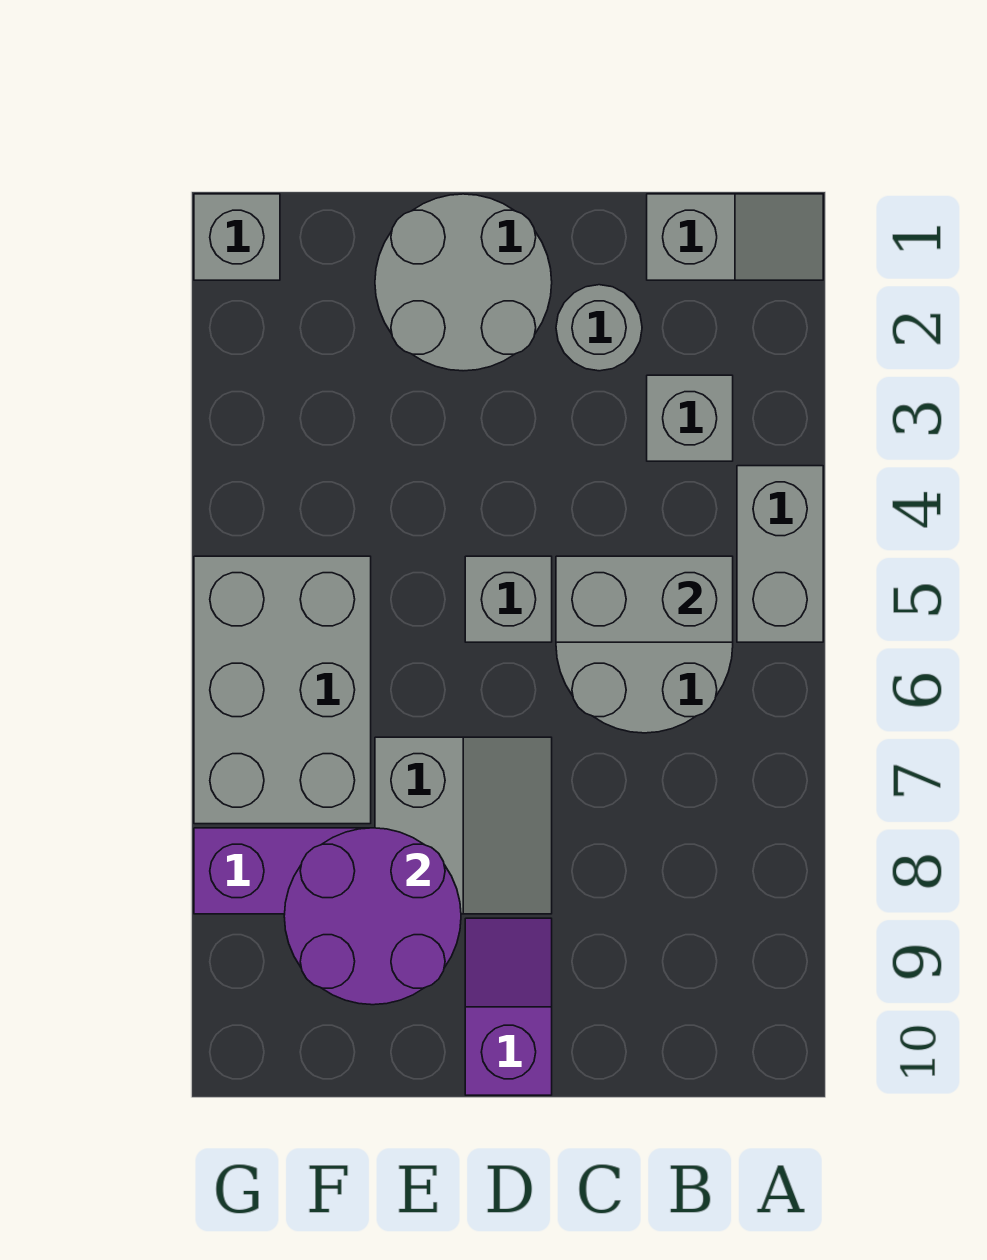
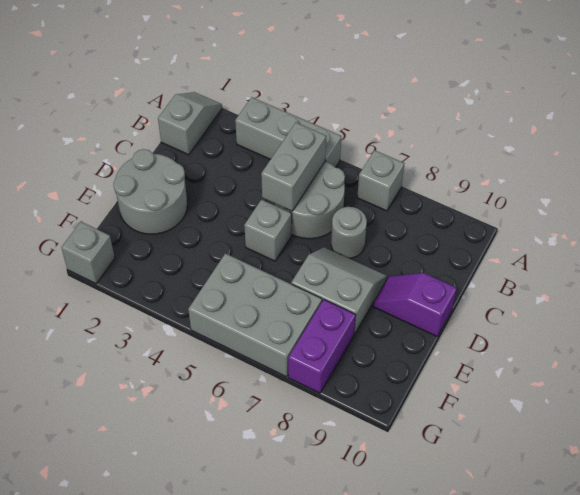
grey 1x2 brick [737,466,823,642] -> grey 1x3 brick [235,97,341,167]
grey 1x1 brick [647,375,733,461] -> grey 1x1 brick moved to [357,150,404,211]
grey 1x1 round brick [556,285,642,371] -> grey 1x1 round brick moved to [331,207,367,258]
purple 2x2 round brick [284,828,461,1005] -> none

